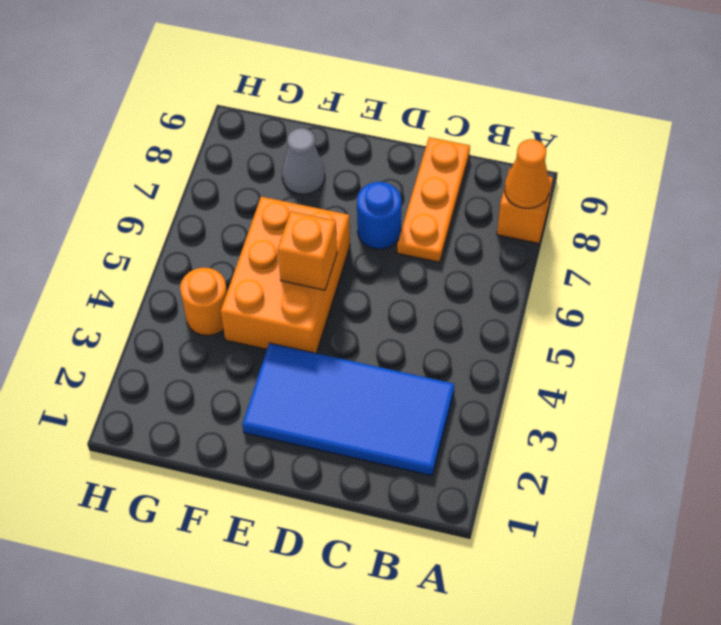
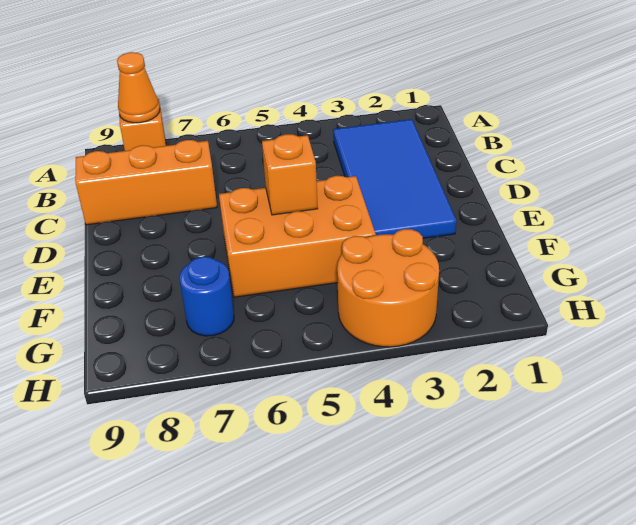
orange 1x3 plate [397,137,470,262] -> orange 1x3 brick [75,140,217,225]
blue 1x1 round brick [357,182,401,249] -> blue 1x1 round brick moved to [179,257,234,336]
grey 1x1 cone [282,128,325,194] -> none
orange 1x1 round brick [180,268,227,336] -> orange 2x2 round brick [337,229,439,347]

